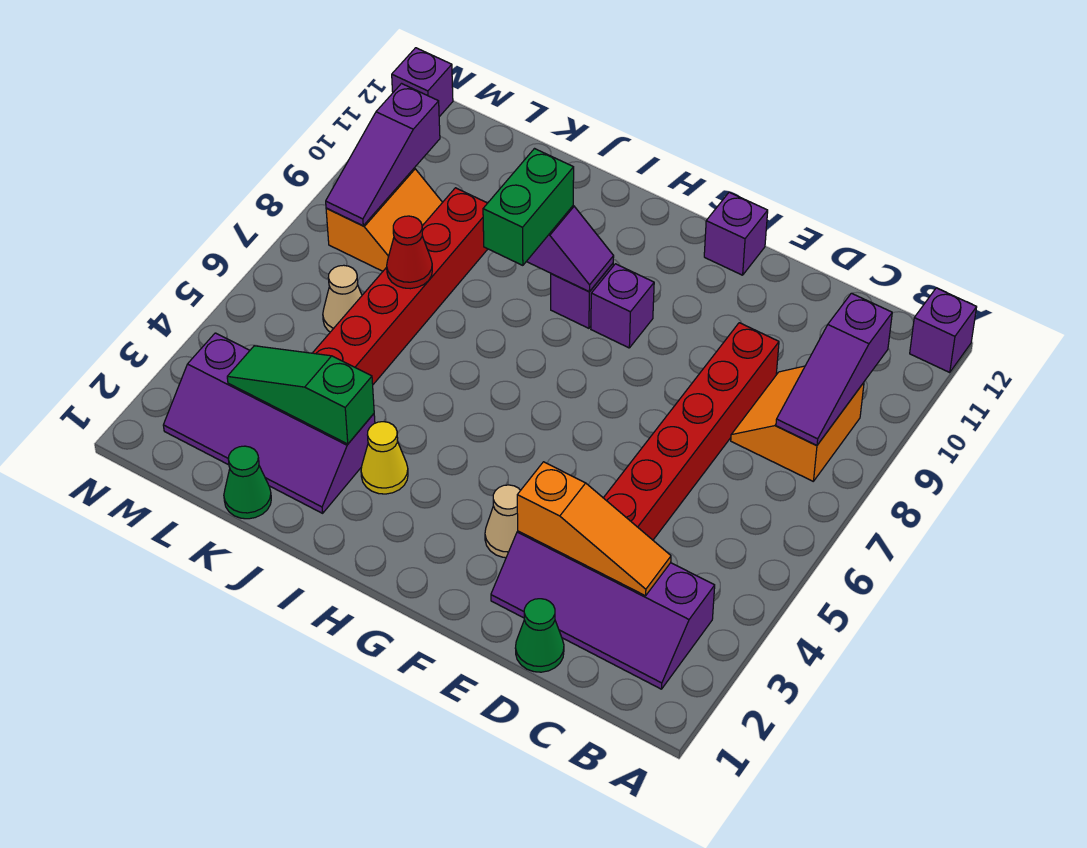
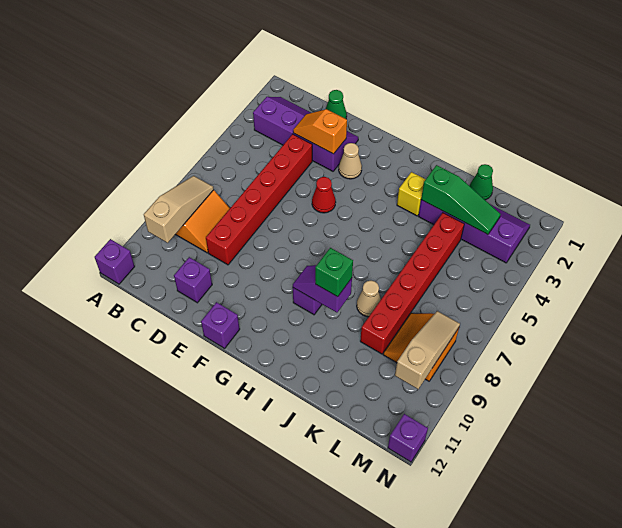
purple 1x3 slope [776,293,892,446] -> tan 1x3 slope [144,176,214,243]
orange 1x3 slope [517,462,671,596] -> orange 1x2 slope [293,109,347,154]
purple 1x1 brick [591,264,654,348] -> purple 1x1 brick moved to [174,257,212,303]
yellow 1x1 cone [361,422,408,494] -> yellow 1x1 brick [397,172,426,216]
green 1x2 brick [483,149,574,265] -> green 1x1 brick [315,248,353,297]
red 1x1 cone [387,216,432,289] -> red 1x1 cone moved to [312,177,336,213]
tan 1x1 cone [323,265,362,332] -> tan 1x1 cone moved to [357,281,381,317]
purple 1x3 slope [326,84,440,226] -> tan 1x3 slope [395,311,460,389]

